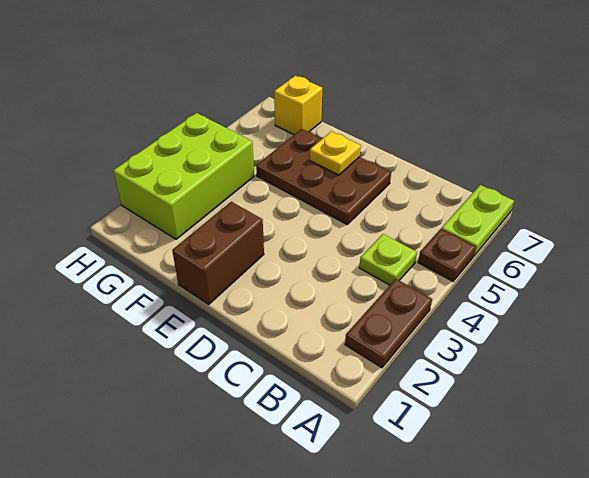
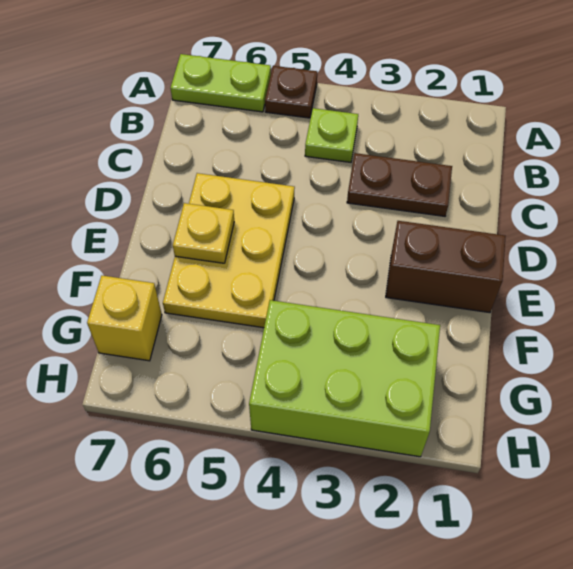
brown 1x2 plate [345,279,432,368] -> brown 1x2 plate moved to [347,153,452,216]
brown 2x3 plate [256,129,391,224] -> yellow 2x3 plate [163,173,295,328]

